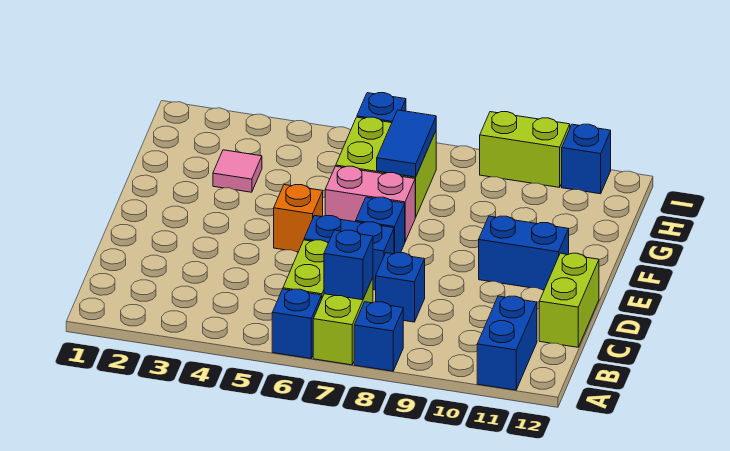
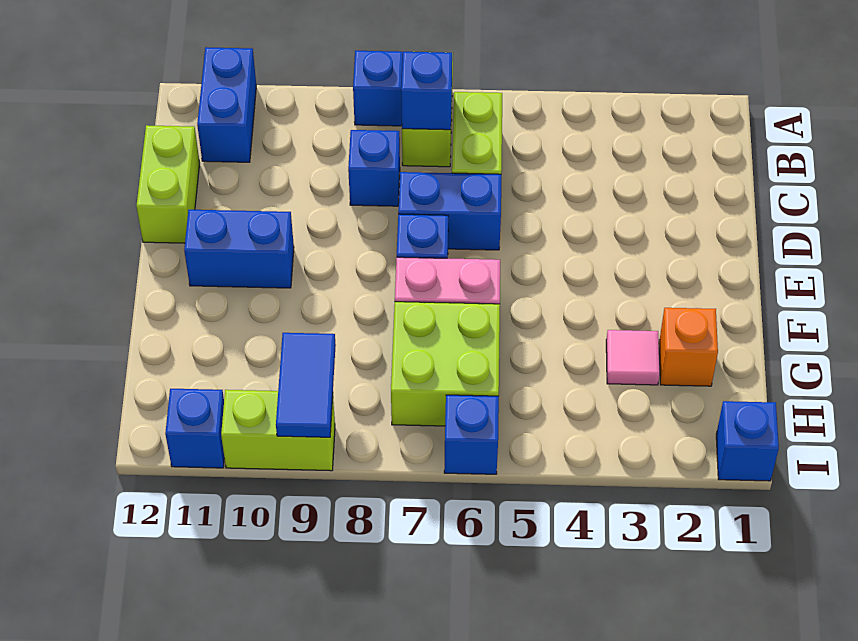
blue 1x1 brick [272,289,322,359] -> blue 1x1 brick moved to [716,401,779,481]
orange 1x1 brick [274,185,323,252] -> orange 1x1 brick moved to [659,308,718,386]
blue 1x2 tile [377,110,436,177] -> blue 1x2 tile moved to [276,333,336,437]

